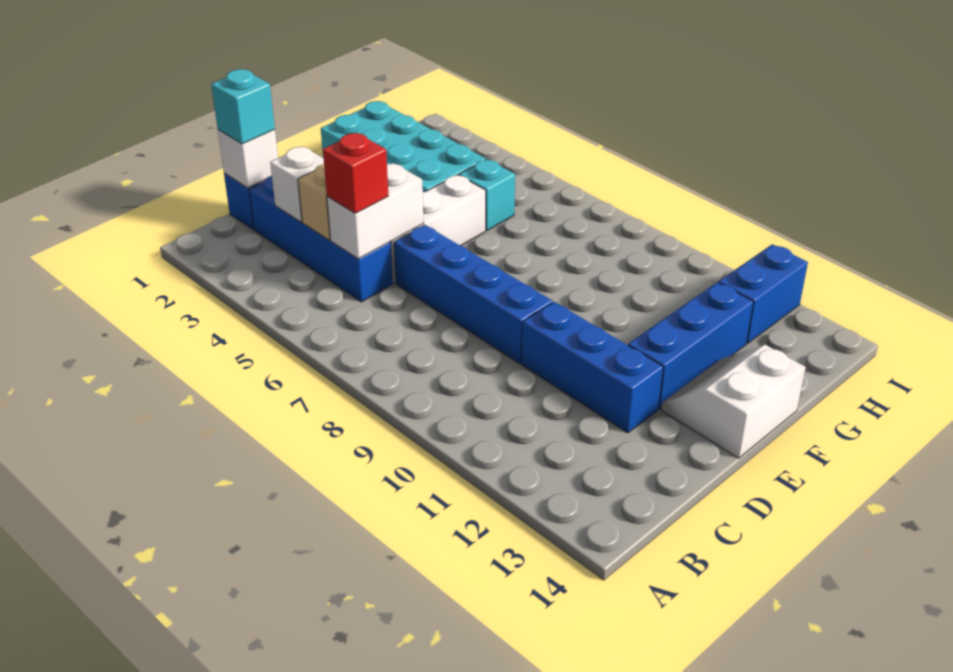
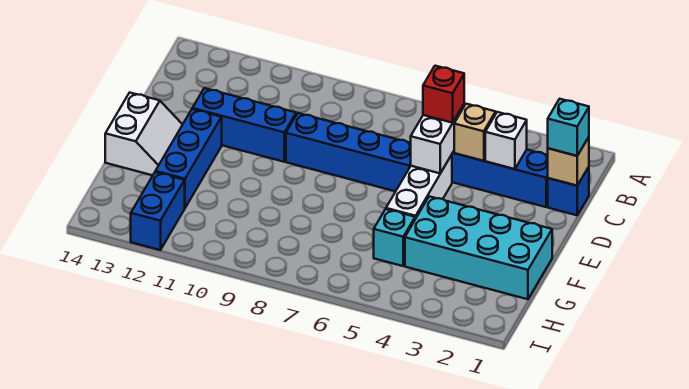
white 1x1 brick [218,130,278,188] -> tan 1x1 brick [548,137,589,186]

